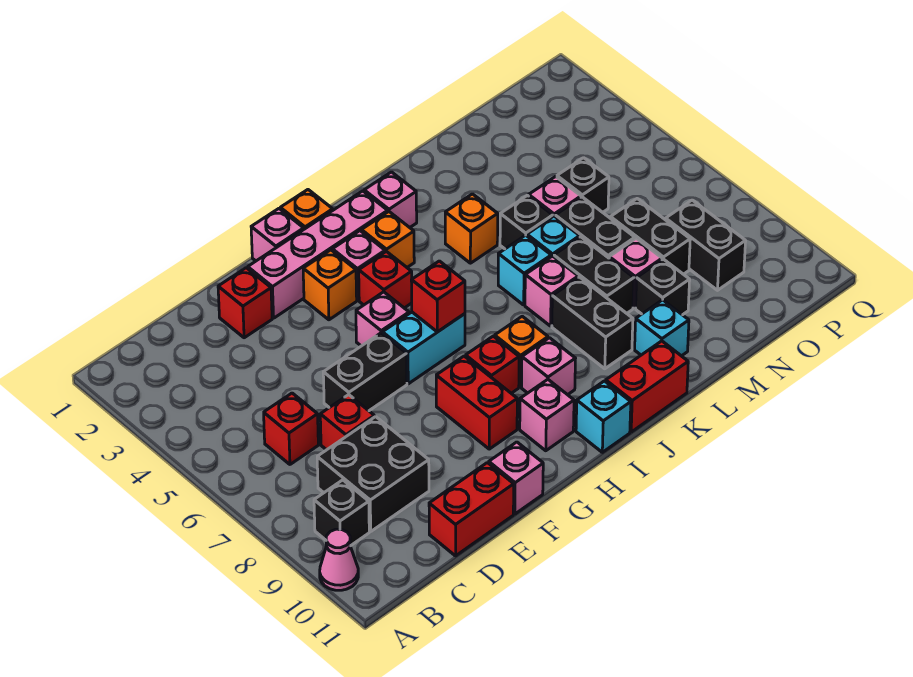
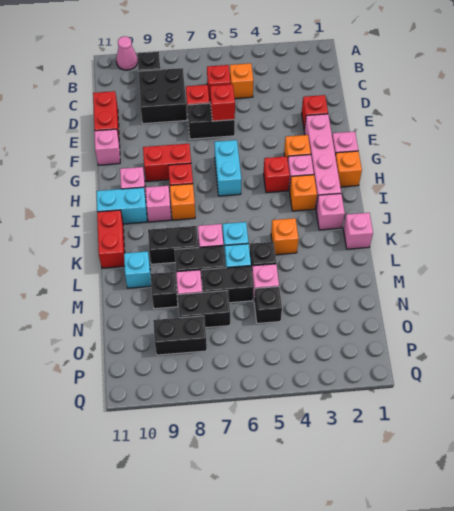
none -> orange 1x1 brick [230,63,253,99]
black 1x2 brick [323,333,407,411] -> black 1x2 brick turned to [187,103,235,139]
pink 1x1 brick [356,292,409,346] -> pink 1x1 brick moved to [343,213,373,249]
red 1x1 brick [411,261,465,332] -> red 1x1 brick moved to [210,84,235,121]
cyan 1x1 brick [576,381,631,452] -> cyan 1x2 brick [96,187,147,224]

